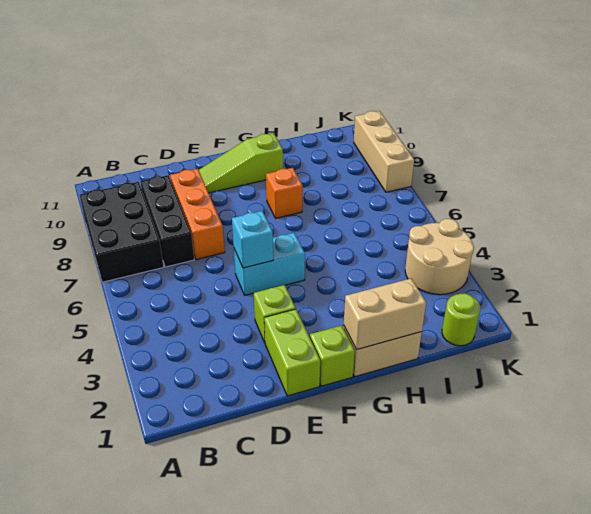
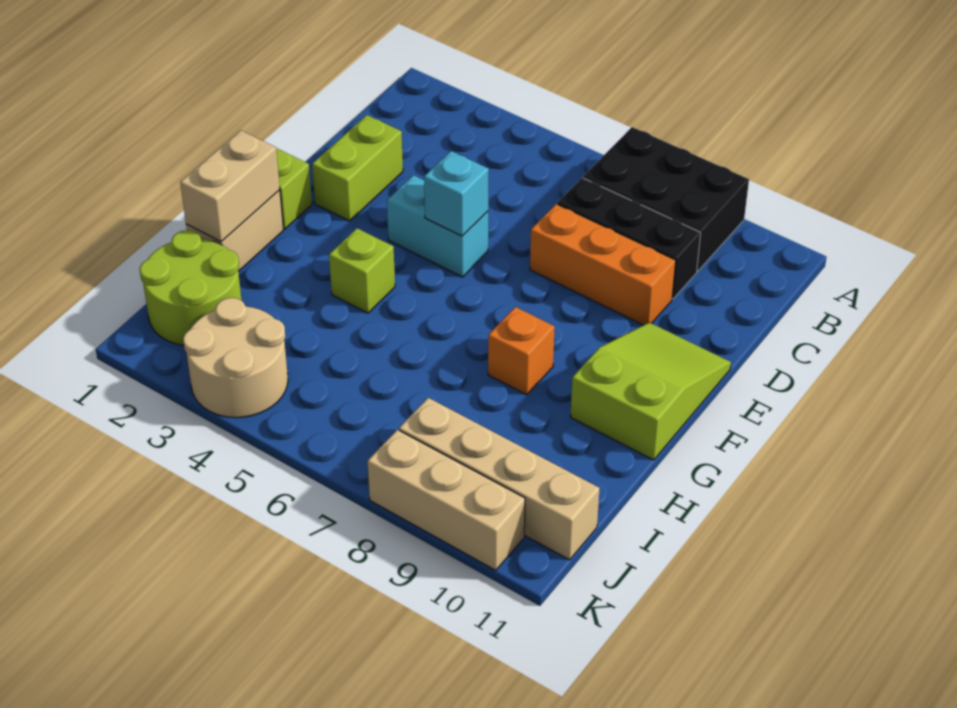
lime 1x2 brick [264,309,320,396] -> lime 1x2 brick turned to [312,115,403,221]
lime 1x1 brick [254,285,296,342] -> lime 1x1 brick moved to [329,228,395,313]
cyan 1x2 brick [234,233,305,295] -> cyan 1x2 brick turned to [387,175,488,277]
lime 1x3 slope [199,133,283,193] -> lime 2x3 slope [570,322,731,460]
lime 1x1 round brick [442,293,480,346] -> lime 2x2 round brick [140,230,242,345]
none -> tan 1x4 brick [399,398,600,560]

